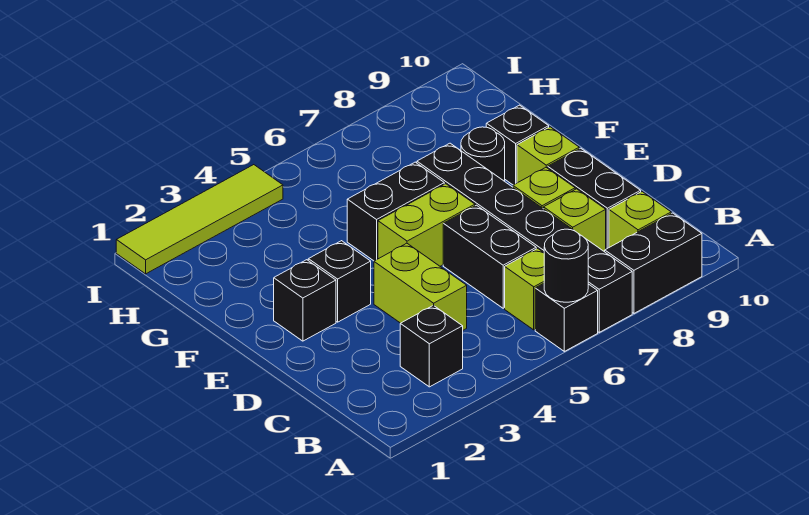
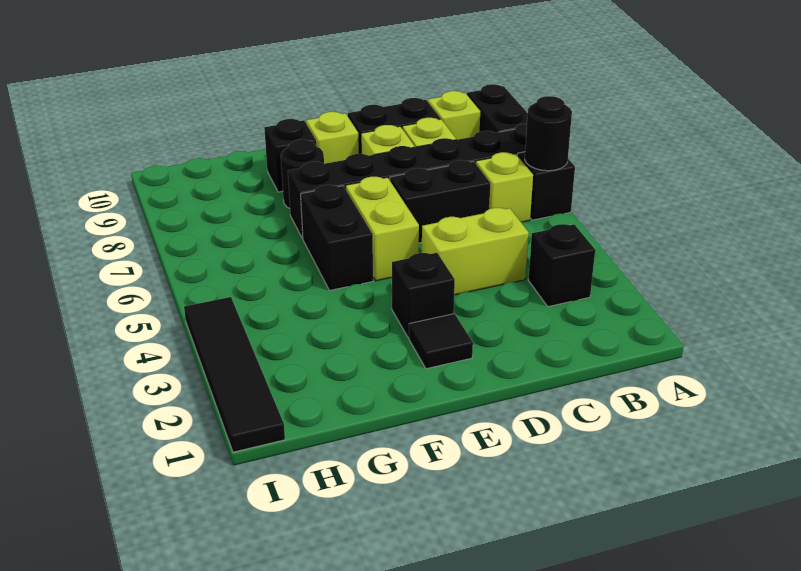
black 1x1 brick [274,260,336,341] -> black 1x1 tile [409,314,473,369]
lime 1x4 tile [116,165,283,274] -> black 1x4 tile [184,297,285,452]

